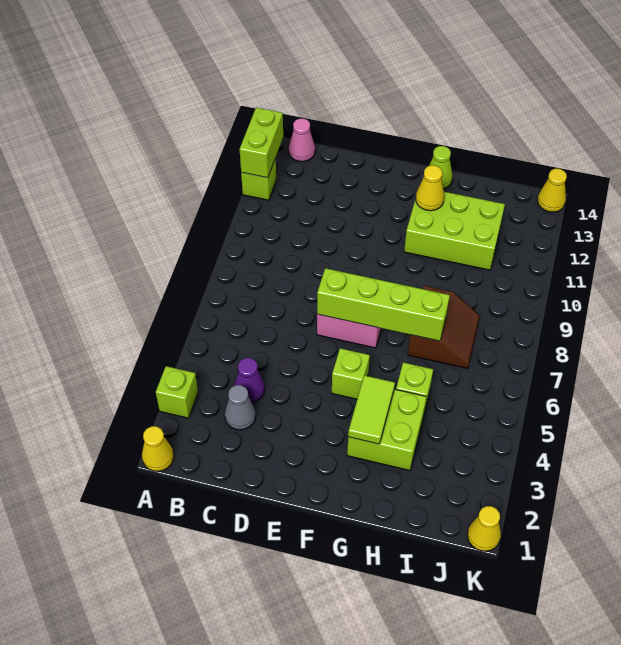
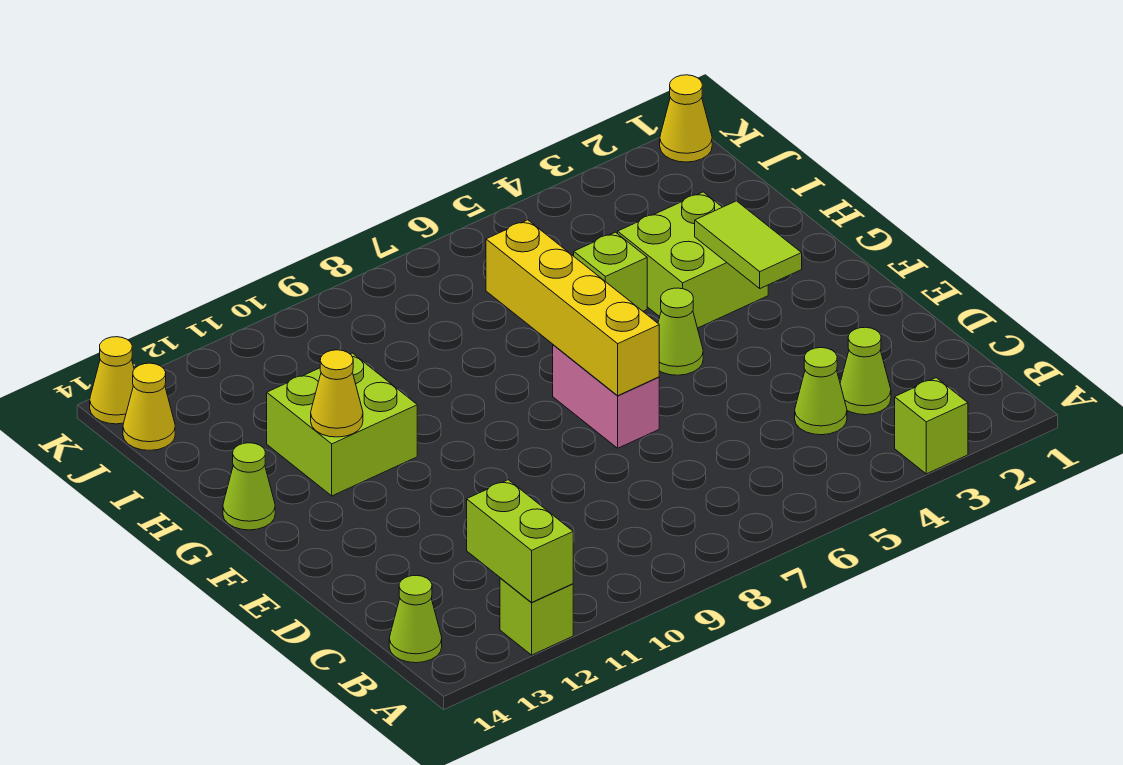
yellow 1x1 cone [142,426,174,471] -> yellow 1x1 cone moved to [123,363,175,450]
lime 1x2 brick [240,108,283,178] -> lime 1x2 brick turned to [467,480,573,602]
pink 1x1 cone [289,119,315,162] -> lime 1x1 cone [389,575,442,663]
grey 1x1 cone [225,385,256,430] -> lime 1x1 cone [840,327,891,415]
purple 1x1 cone [234,358,265,402] -> lime 1x1 cone [795,348,847,435]
lime 1x4 brick [317,268,450,341] -> yellow 1x4 brick [486,220,659,396]
lime 1x1 brick [332,348,370,399] -> lime 1x1 cone [658,288,703,375]
lime 1x2 tile [348,375,395,444] -> lime 1x2 tile turned to [695,201,802,288]
lime 2x3 brick [404,192,505,270] -> lime 2x2 brick [267,353,417,496]
brown 2x2 slope [408,286,480,368] -> none

